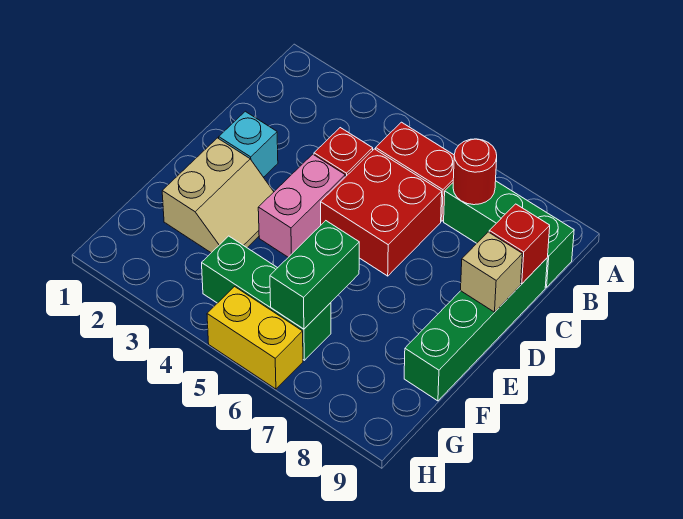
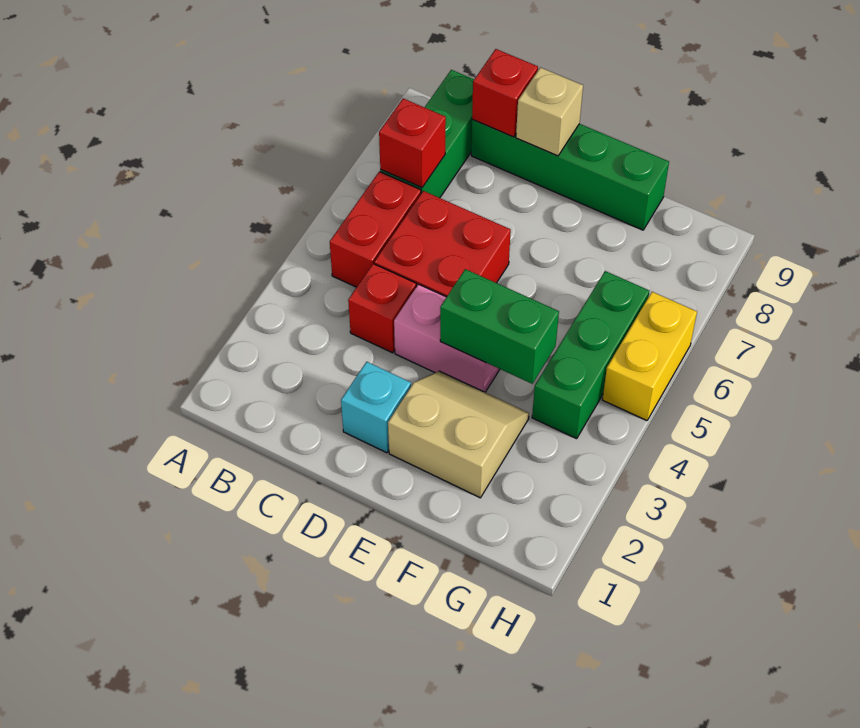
red 1x1 round brick [453,139,497,205] -> red 1x1 brick [379,99,446,188]
green 1x2 brick [270,221,359,329] -> green 1x2 brick moved to [440,269,559,384]

